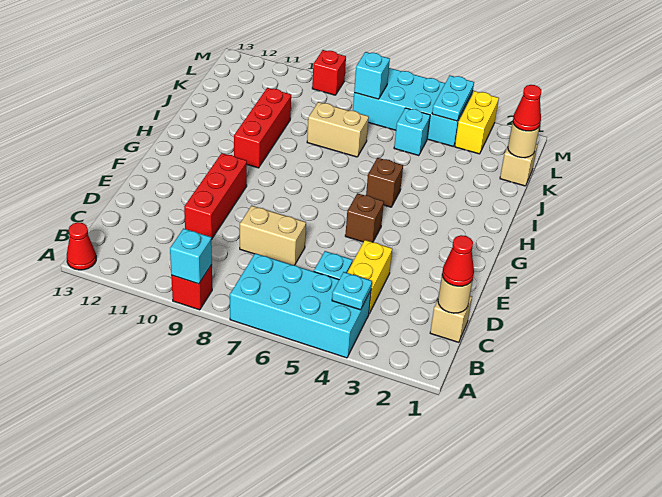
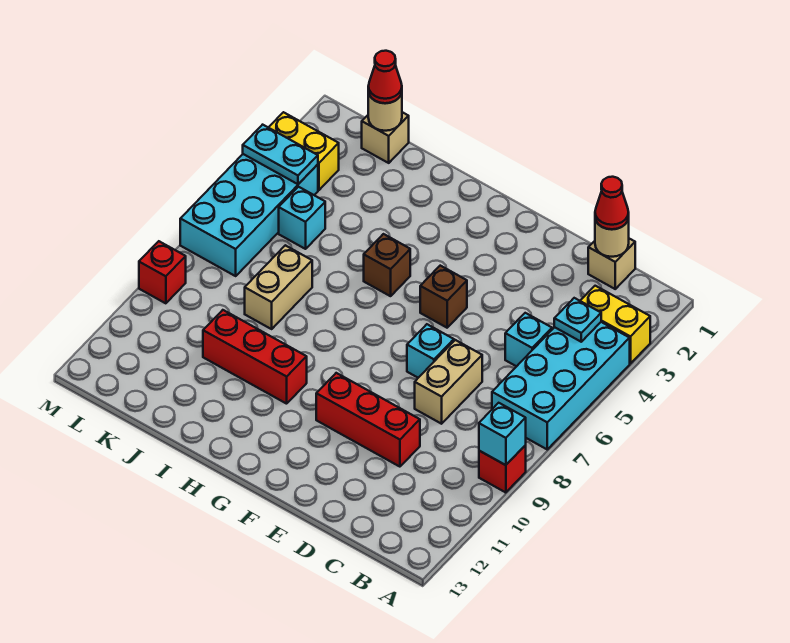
red 1x1 cone [67,222,96,270] -> none
yellow 1x2 brick [347,240,392,313] -> yellow 1x2 brick moved to [580,286,650,364]
cyan 1x1 brick [354,52,390,99] -> cyan 1x1 brick moved to [407,324,454,378]

